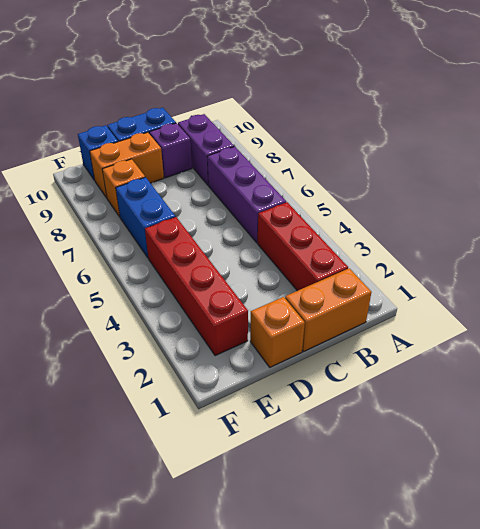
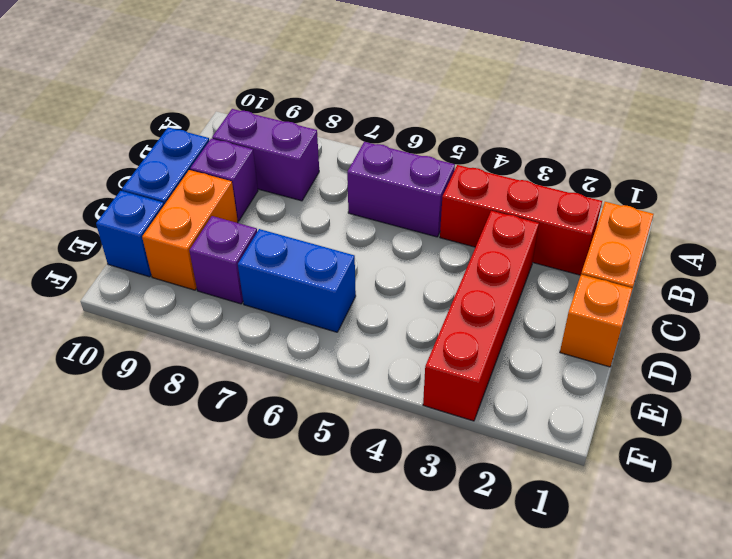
purple 1x3 brick [207,147,286,243] -> purple 1x2 brick [347,142,455,237]
red 1x4 brick [145,217,248,356] -> red 1x4 brick turned to [423,211,539,421]
orange 1x1 brick [102,159,145,217] -> purple 1x1 brick [189,216,257,304]

